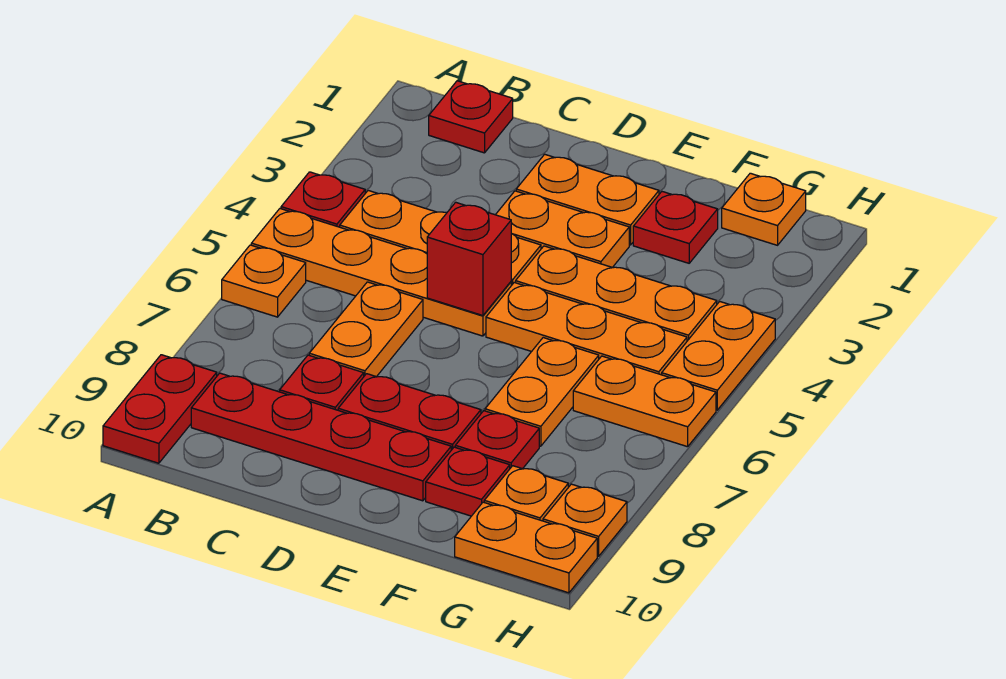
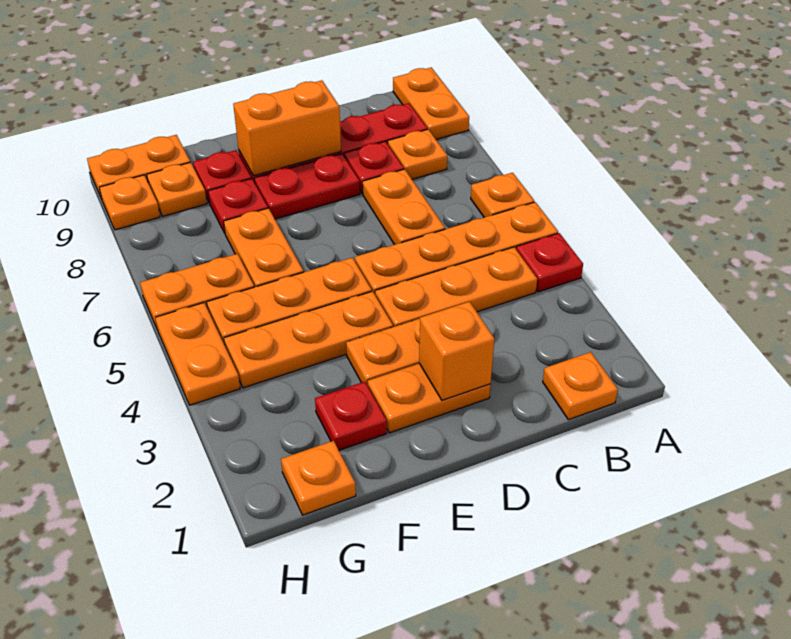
red 1x2 plate [103,355,217,463] -> orange 1x2 plate [393,67,469,139]
red 1x1 plate [429,81,513,153] -> orange 1x1 plate [543,352,618,420]
none -> orange 1x1 plate [388,129,447,179]
none -> orange 1x1 brick [419,302,494,400]
red 1x1 brick [427,202,511,316] -> none
none -> orange 1x2 brick [233,80,341,176]

